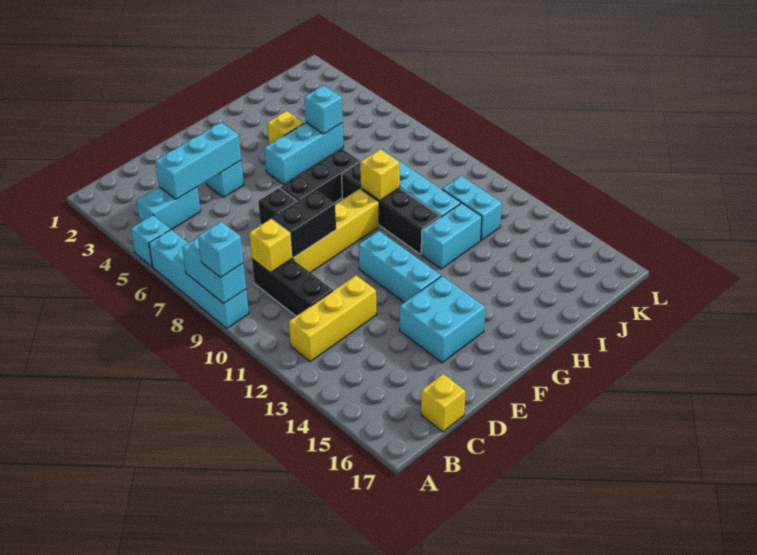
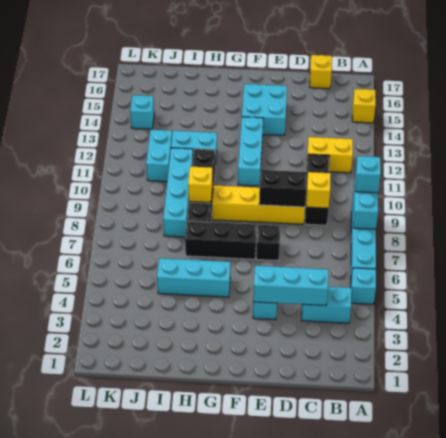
yellow 1x3 brick [289,275,377,361] -> yellow 1x2 brick [307,137,353,173]
yellow 1x1 brick [267,111,304,144] -> yellow 1x1 brick moved to [352,89,376,123]
cyan 1x1 brick [304,85,343,134] -> cyan 1x1 brick moved to [130,95,154,129]

